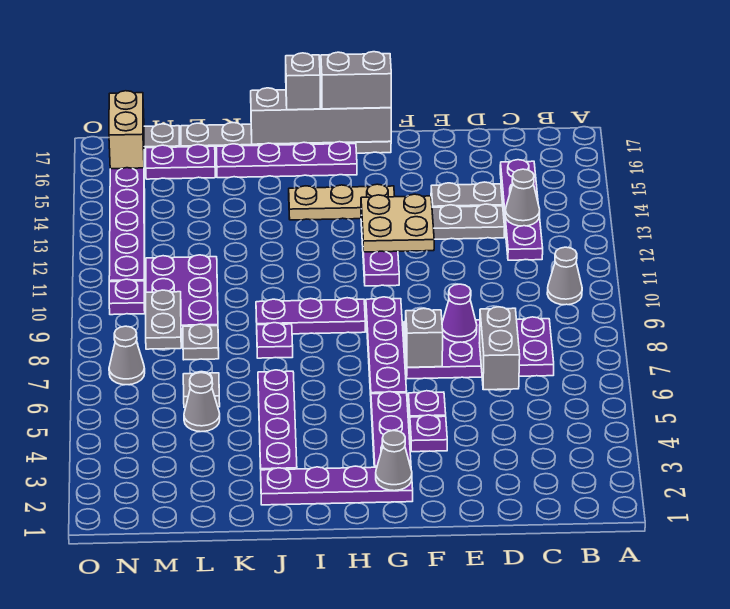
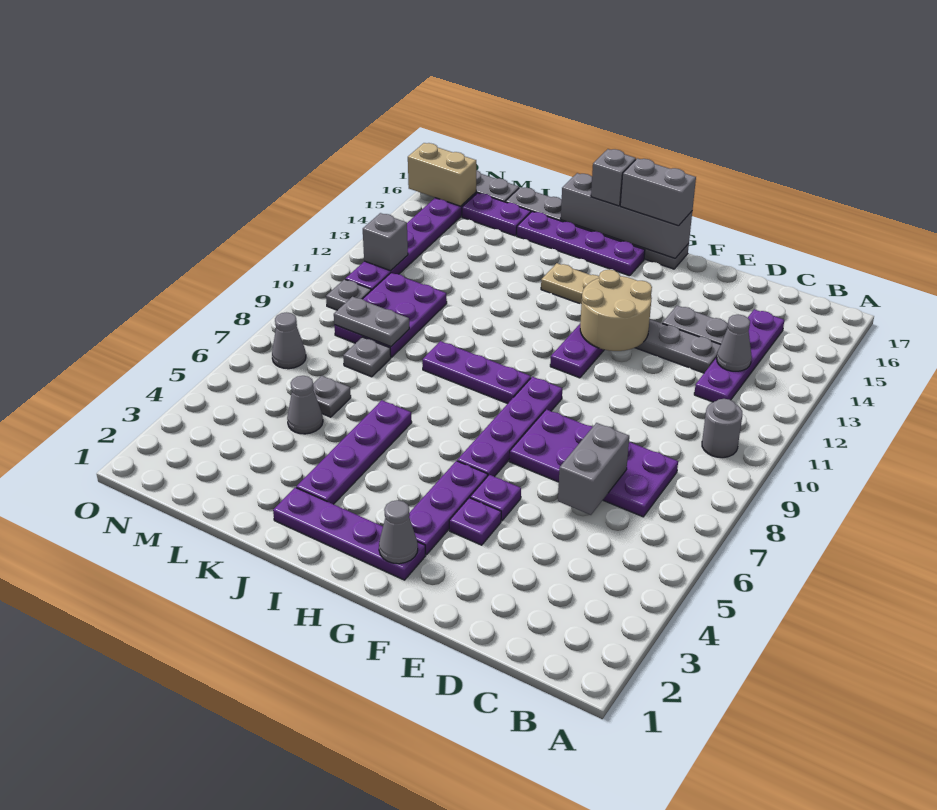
grey 1x1 cone [547,247,582,305] -> grey 1x1 round brick [702,399,742,458]
purple 1x1 cone [442,284,477,342] -> none
grey 1x1 brick [405,308,443,367] -> grey 1x1 brick moved to [363,213,408,271]
tan 2x2 plate [361,194,434,252] -> tan 2x2 round brick [580,270,652,351]
purple 1x1 plate [257,323,293,358] -> none
grey 1x2 plate [146,290,181,349] -> grey 1x2 plate turned to [334,297,409,347]
purple 1x1 plate [109,279,145,315] -> grey 1x1 plate [326,279,371,310]
tan 1x2 brick [109,91,144,169] -> tan 1x2 brick turned to [408,143,476,206]

